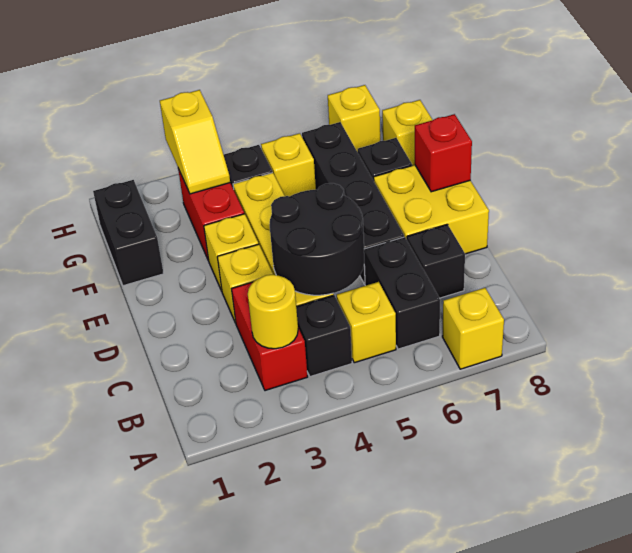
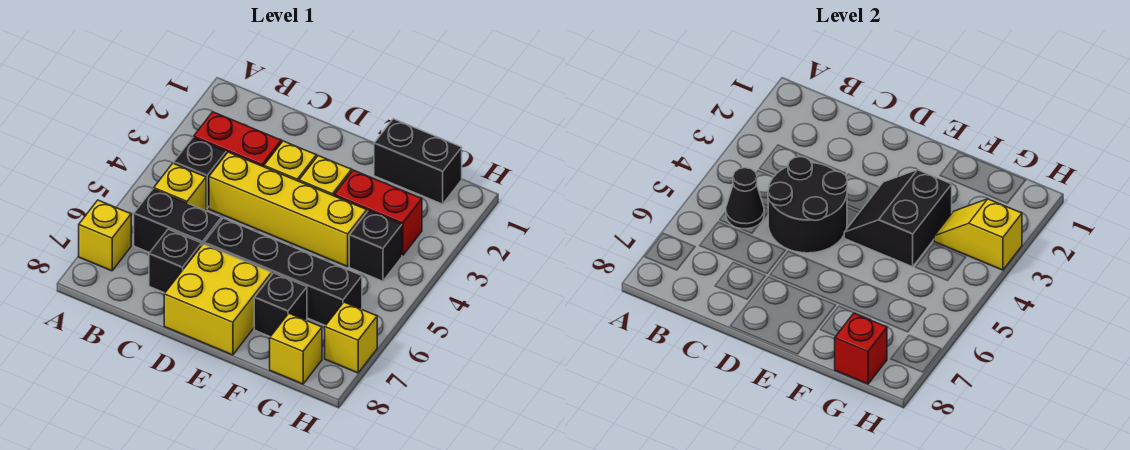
yellow 1x1 round brick [248,275,298,349] -> none
none -> black 1x1 cone [726,168,764,229]
none -> black 2x2 slope [844,170,952,267]
red 1x1 brick [415,114,472,192] -> red 1x1 brick moved to [835,314,887,384]
yellow 1x1 brick [261,133,316,196] -> none

